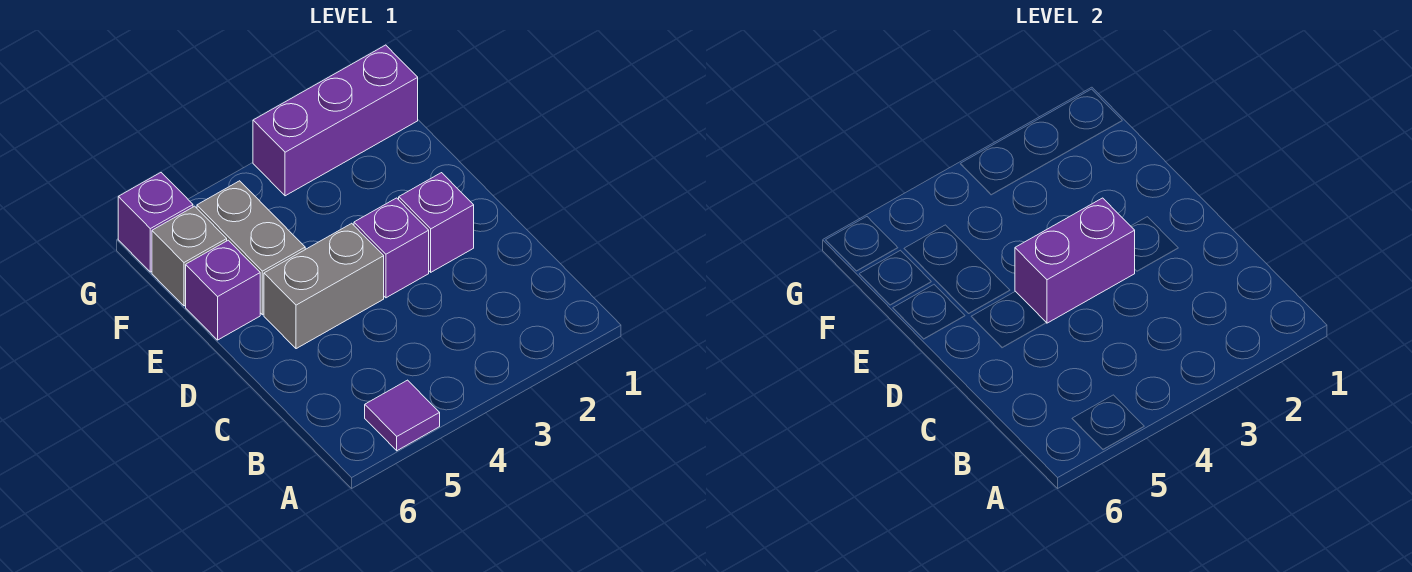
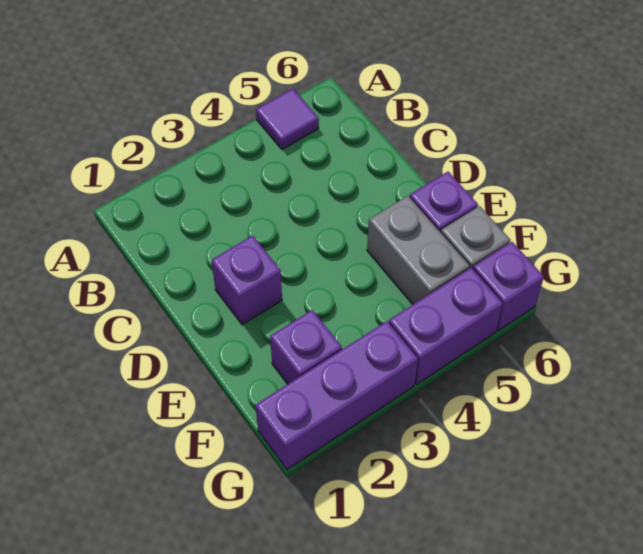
purple 1x1 brick [354,198,429,298] -> purple 1x1 brick moved to [270,310,342,384]
purple 1x2 brick [1015,198,1135,323] -> purple 1x2 brick moved to [389,268,503,385]
grey 1x2 brick [264,223,384,349] -> none

